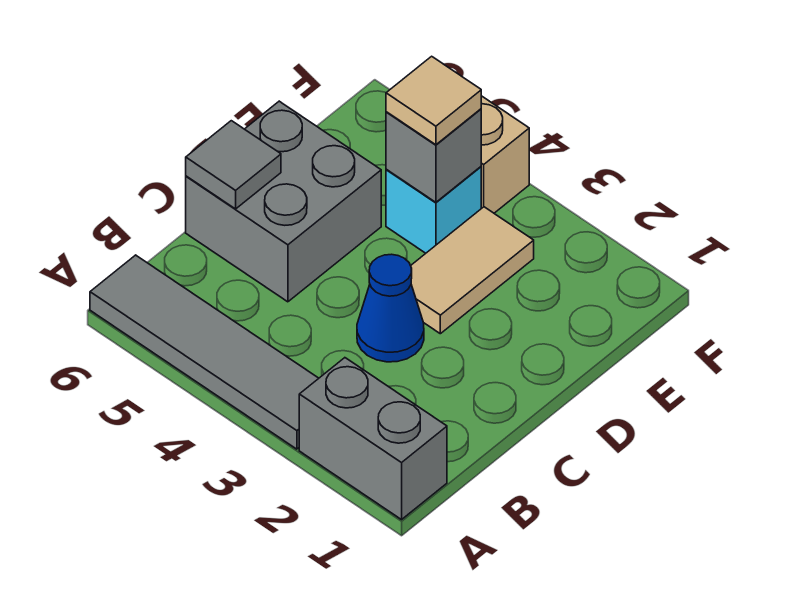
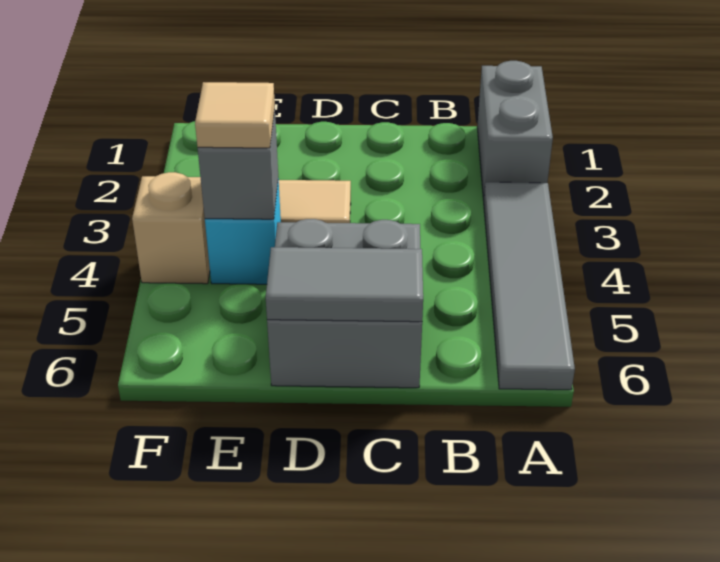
blue 1x1 cone [357,254,424,362] -> none
grey 1x1 tile [186,121,281,209] -> grey 1x2 tile [266,247,423,322]

